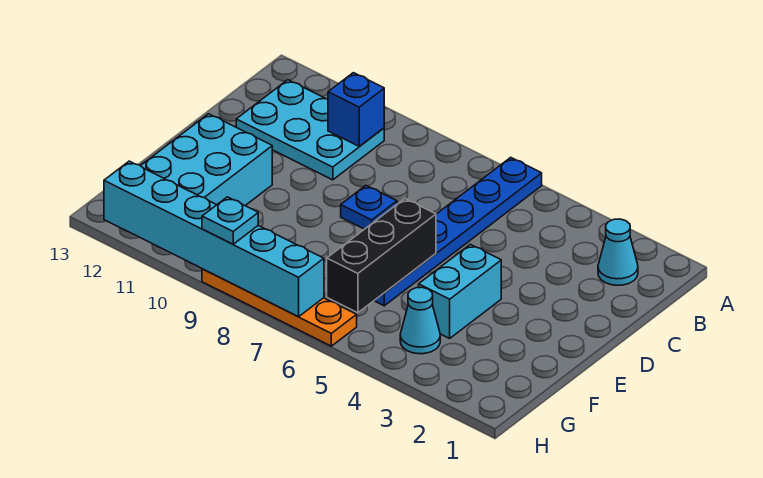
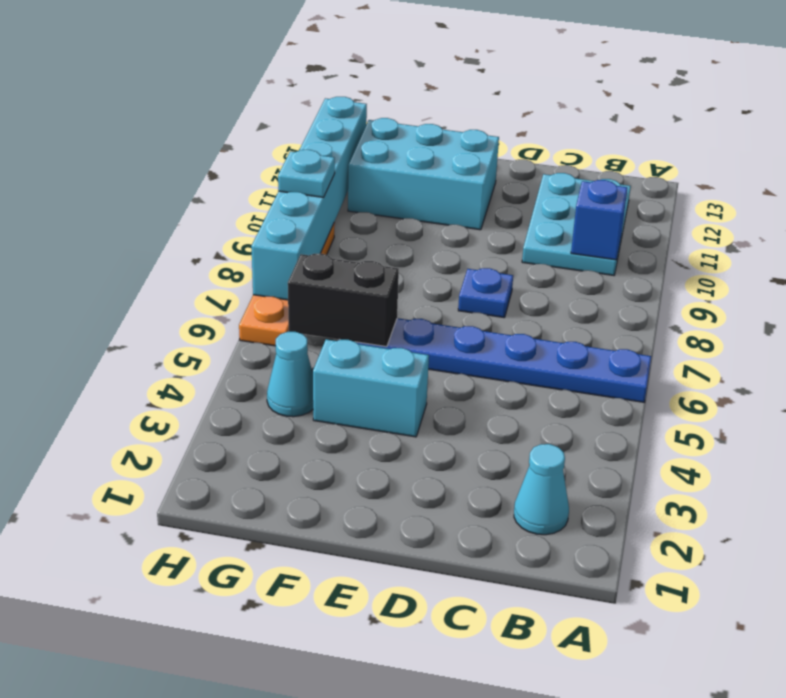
black 1x3 brick [327,199,436,313] -> black 1x2 brick [288,253,399,347]

